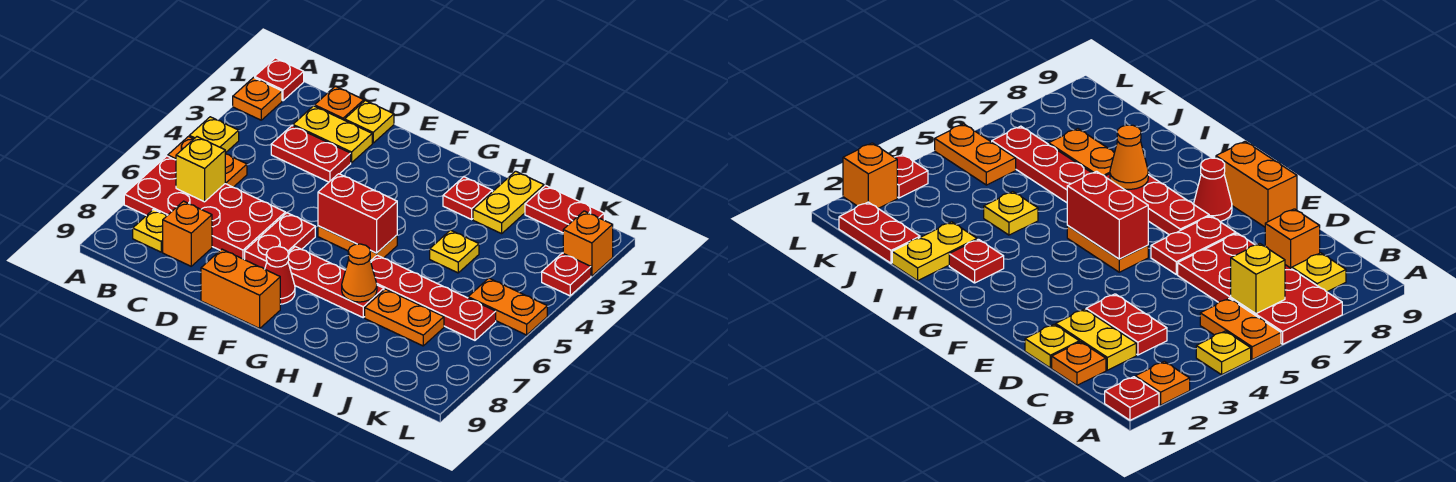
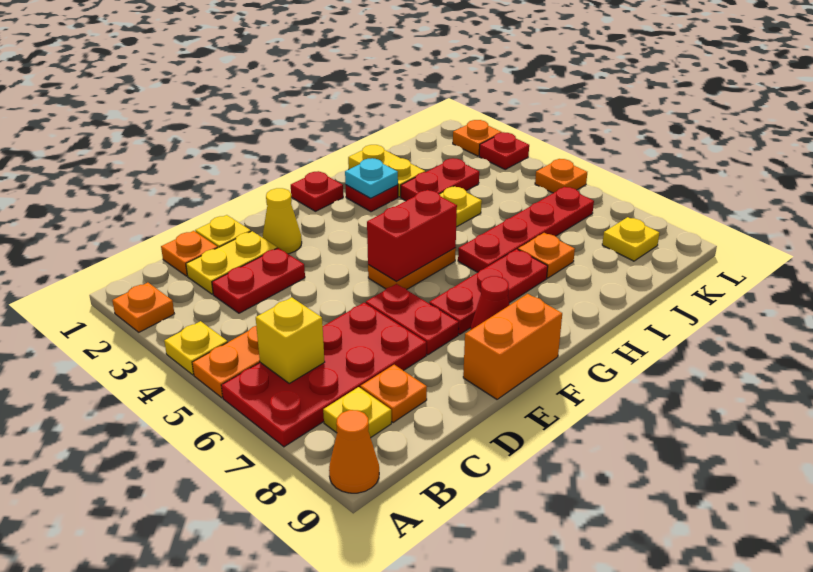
red 1x1 plate [255,58,304,101] -> red 1x1 plate moved to [291,171,343,211]
orange 1x1 brick [163,201,212,266] -> orange 1x1 plate [360,365,427,423]
none -> yellow 1x1 cone [262,188,302,254]
none -> cyan 1x1 plate [345,158,398,198]
orange 1x1 cone [342,244,377,302] -> orange 1x1 cone moved to [329,410,379,493]
orange 1x2 plate [365,289,444,346] -> orange 1x1 plate [518,233,575,278]
red 1x2 plate [525,186,604,233] -> red 1x2 plate moved to [401,159,479,201]
orange 1x2 plate [468,278,547,335] -> orange 1x1 plate [535,159,587,193]
none -> yellow 1x1 plate [602,217,659,261]
orange 1x1 brick [563,211,613,276] -> orange 1x1 plate [453,120,501,156]

